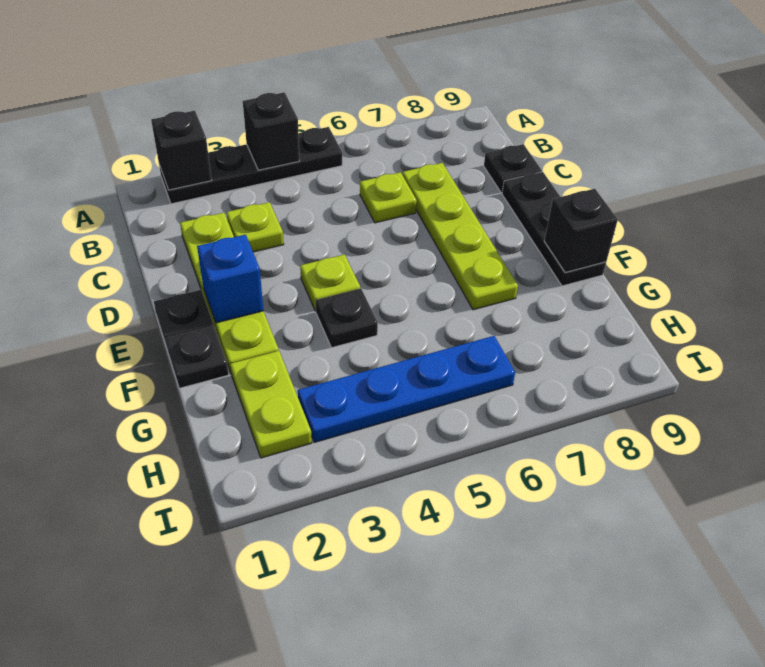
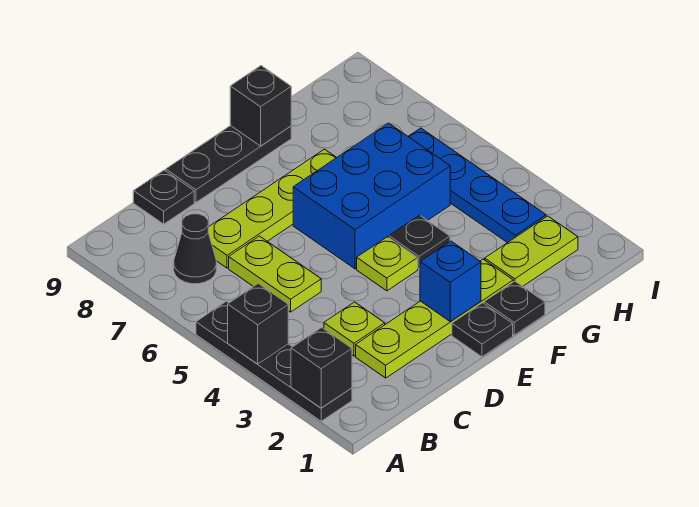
none -> black 1x1 cone [174,214,216,284]
lime 1x1 plate [360,172,417,223] -> lime 1x2 plate [229,236,321,312]
none -> blue 2x3 brick [293,123,450,269]

